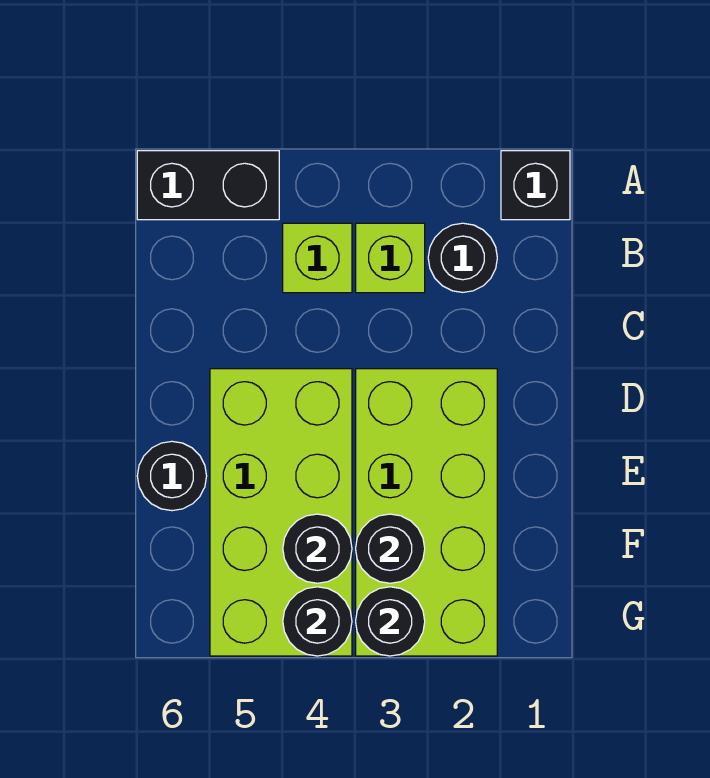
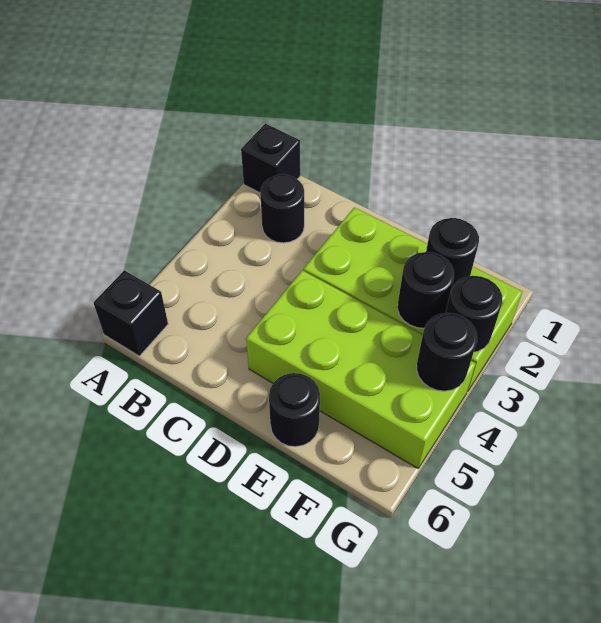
black 1x2 brick [137,151,279,220] -> black 1x1 brick [94,270,168,356]
lime 1x1 brick [356,223,425,293] -> none
lime 1x1 brick [283,223,352,293] -> none
black 1x1 round brick [283,514,352,583] -> black 1x1 round brick moved to [426,218,479,289]

